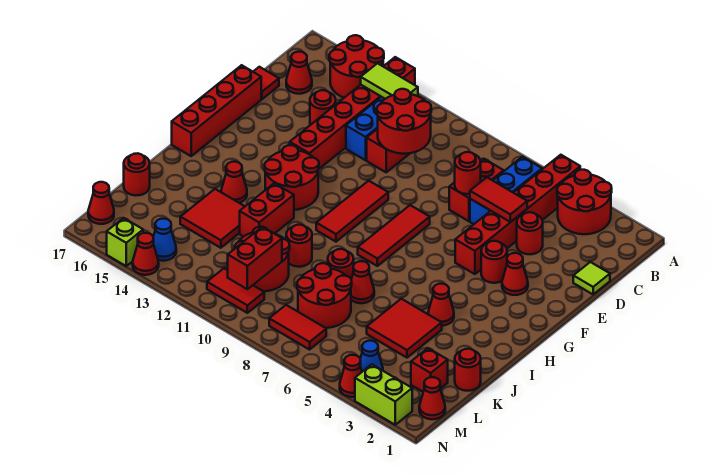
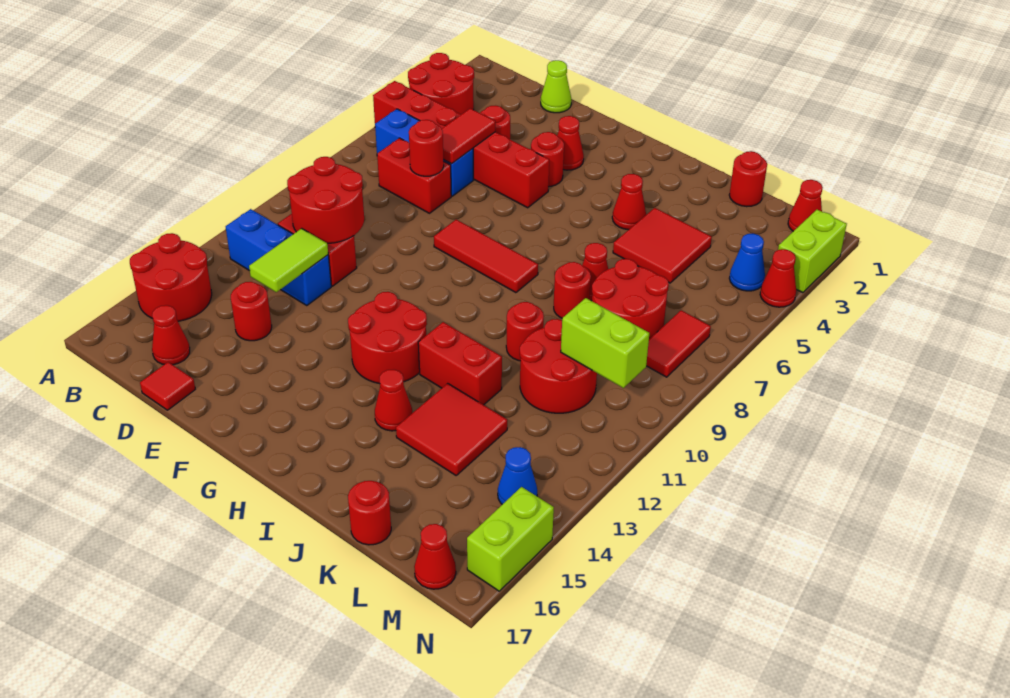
red 1x6 brick [290,57,415,169] -> none
lime 1x2 tile [361,63,418,99] -> lime 1x2 tile moved to [249,228,328,292]
lime 1x1 tile [573,262,610,294] -> lime 1x1 cone [541,60,571,113]
red 1x4 brick [172,65,261,156] -> none
red 1x3 tile [316,181,388,242] -> none
red 1x1 brick [411,348,448,392] -> none
red 1x2 brick [228,227,282,289] -> lime 1x2 brick [561,298,649,388]
red 1x2 tile [207,268,264,313] -> none
red 1x1 cone [133,233,159,275] -> none
lime 1x1 brick [107,218,143,266] -> lime 1x2 brick [467,487,554,591]

